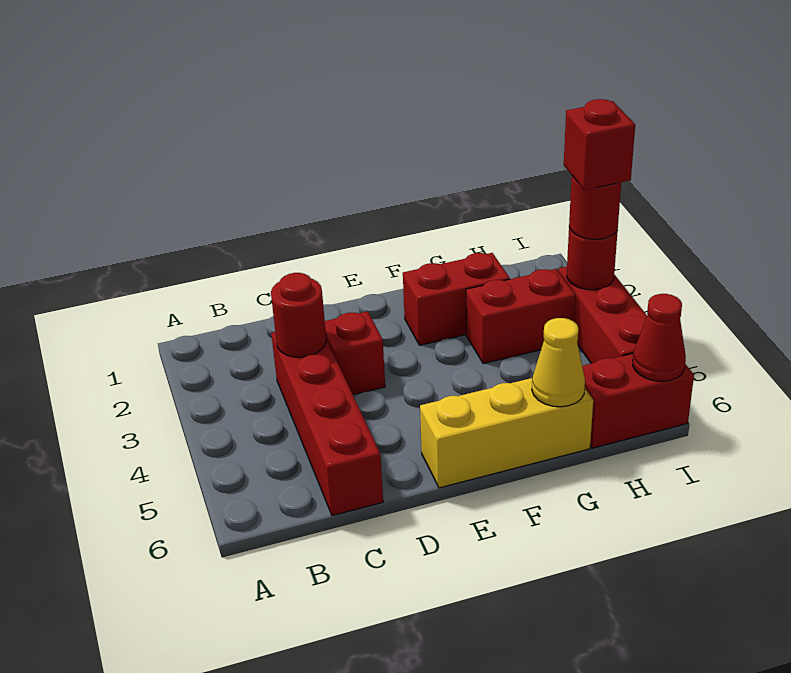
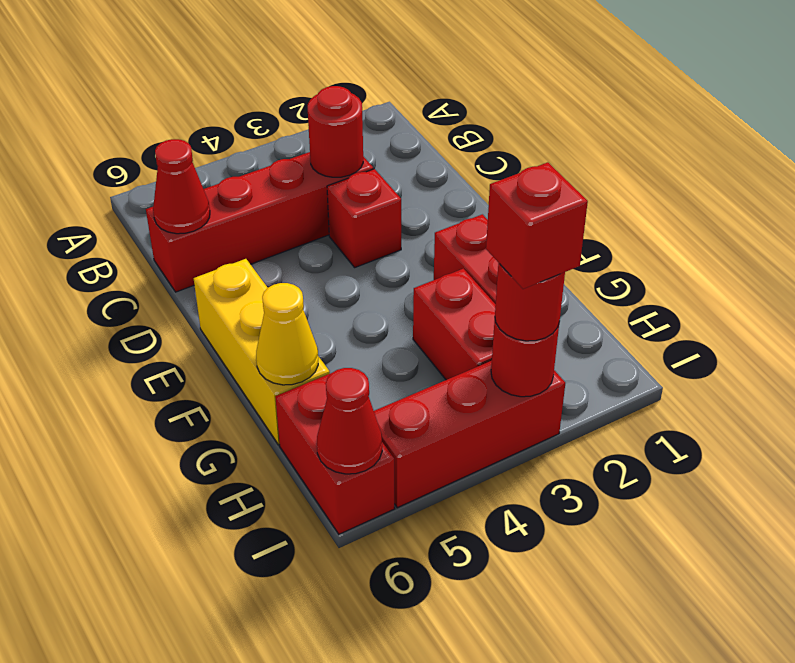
none -> red 1x1 cone [153,139,210,234]

